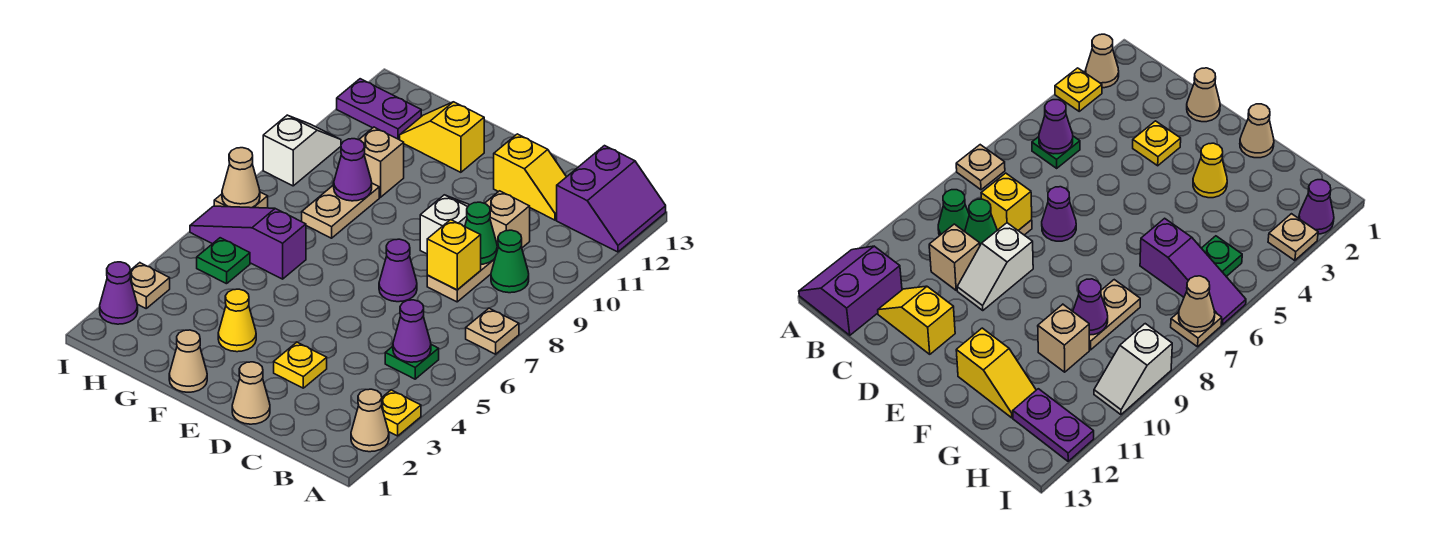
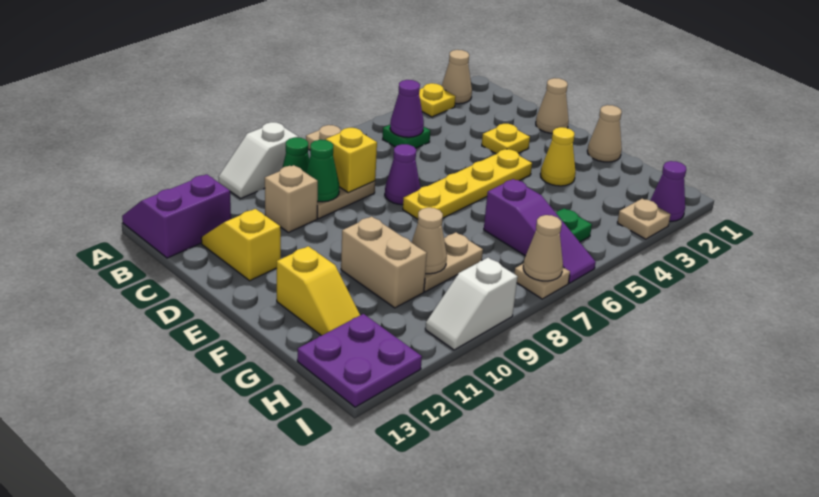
white 1x2 slope [420,195,469,254] -> white 1x2 slope moved to [219,122,298,199]
none -> yellow 1x4 plate [403,149,532,219]
purple 1x1 cone [334,139,372,201] -> tan 1x1 cone [411,208,447,274]
tan 1x1 brick [359,127,404,197] -> tan 1x2 brick [341,216,427,308]
purple 1x2 plate [337,79,421,140] -> purple 2x2 plate [297,314,422,407]

